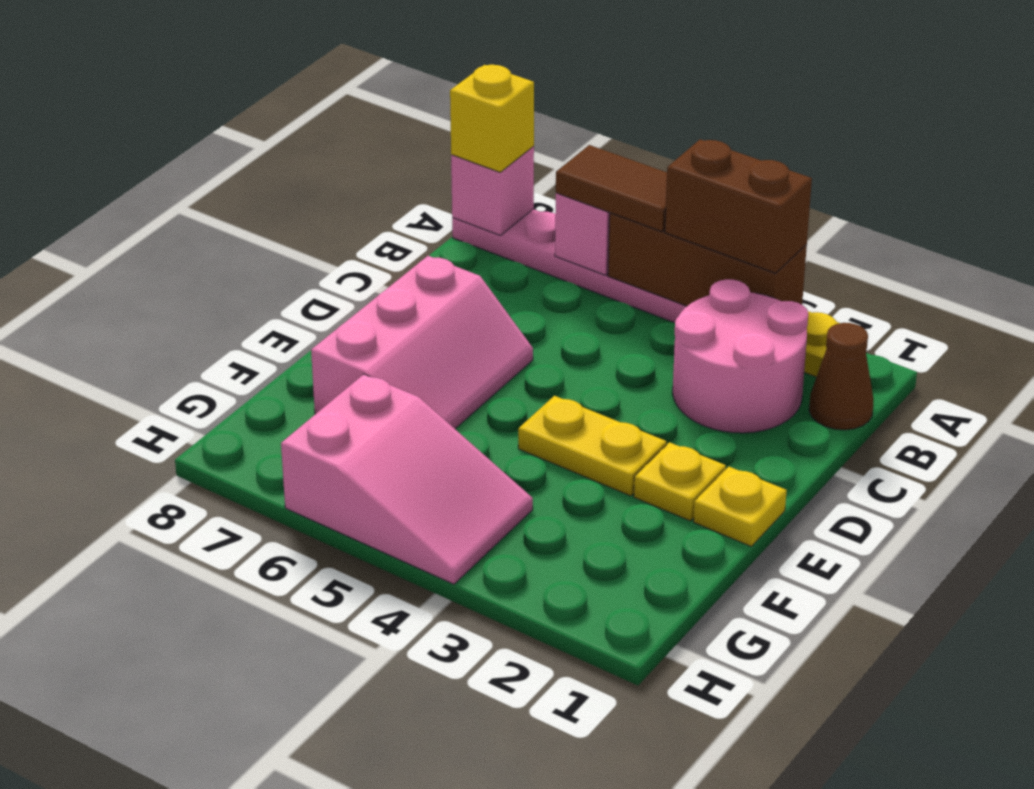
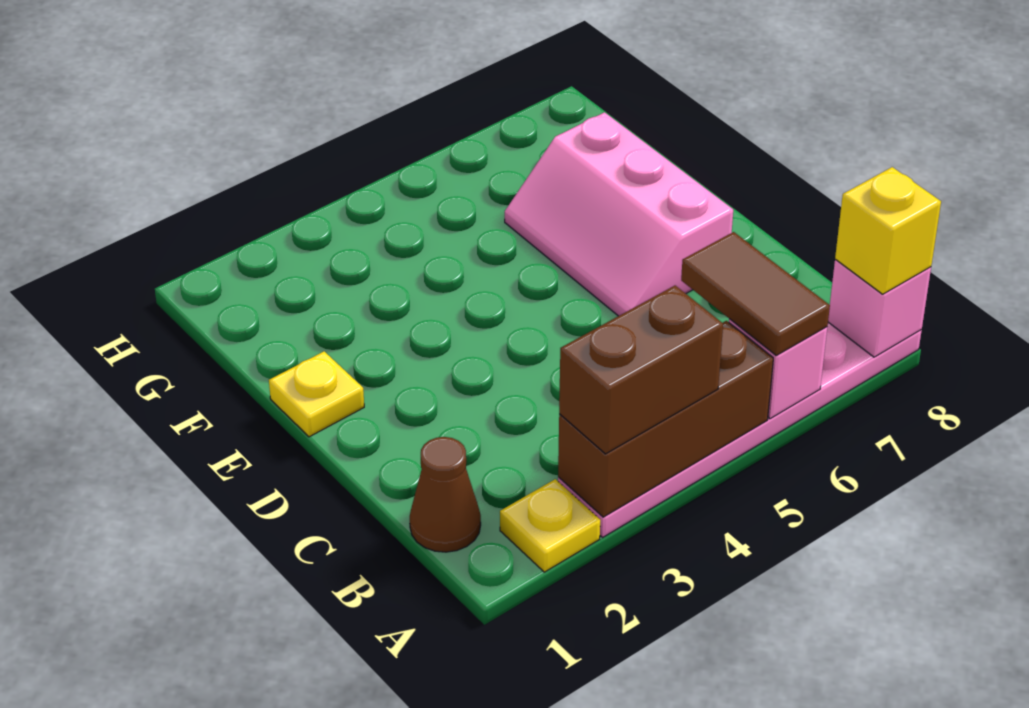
brown 1x2 tile [556,145,667,232] -> brown 1x2 tile turned to [681,232,830,355]
pink 2x2 round brick [673,279,808,433] -> none
yellow 1x1 plate [634,442,726,521] -> none
yellow 1x2 plate [518,396,667,496] -> none
pink 2x3 slope [281,374,533,584] -> none

